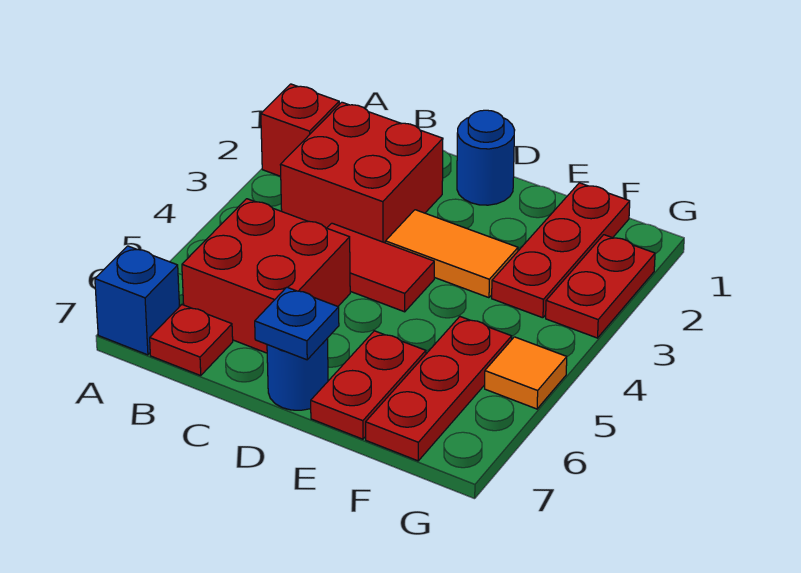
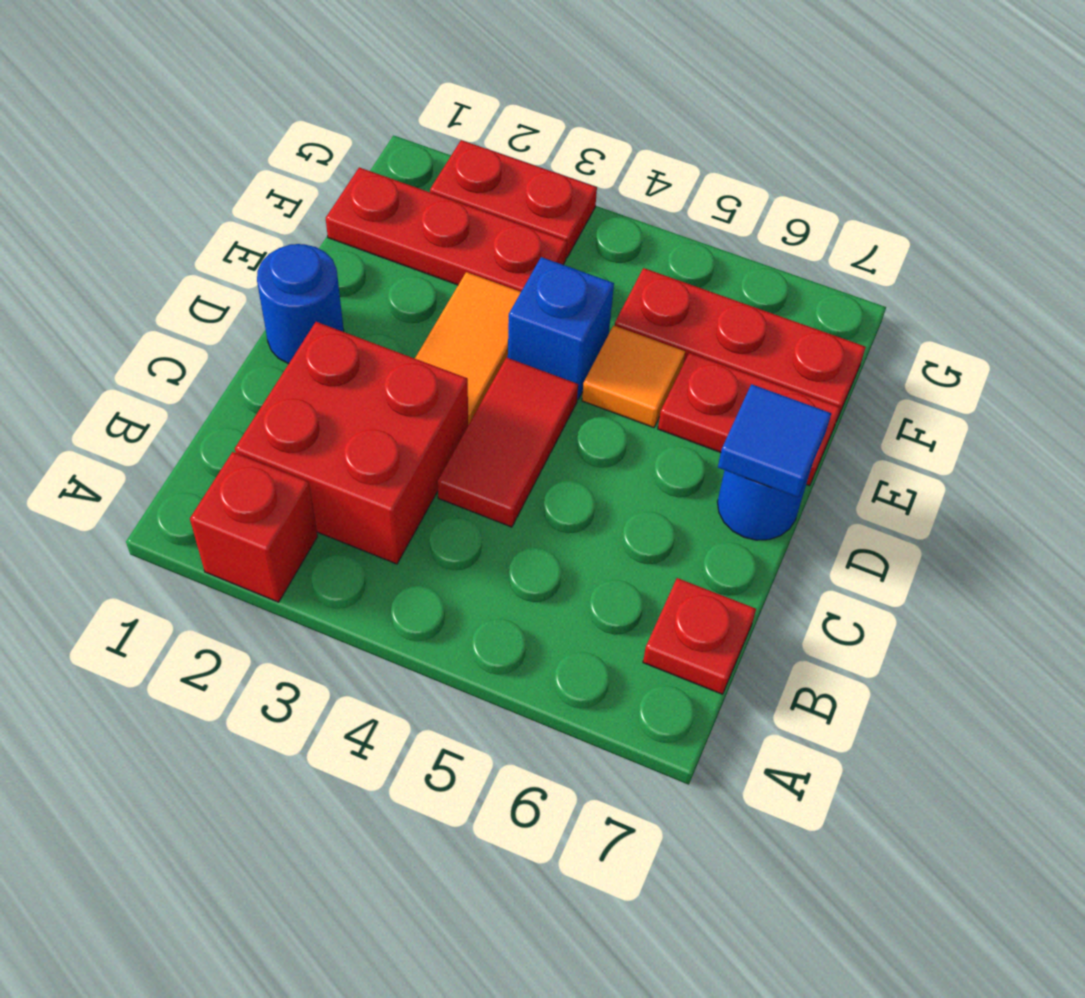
blue 1x1 brick [95,246,179,355] -> blue 1x1 brick moved to [508,257,614,399]
red 2x2 brick [182,199,350,353] -> none
blue 1x1 plate [255,287,339,360] -> blue 1x1 tile [718,384,831,497]
orange 1x1 tile [485,337,567,409] -> orange 1x1 tile moved to [582,325,685,428]

